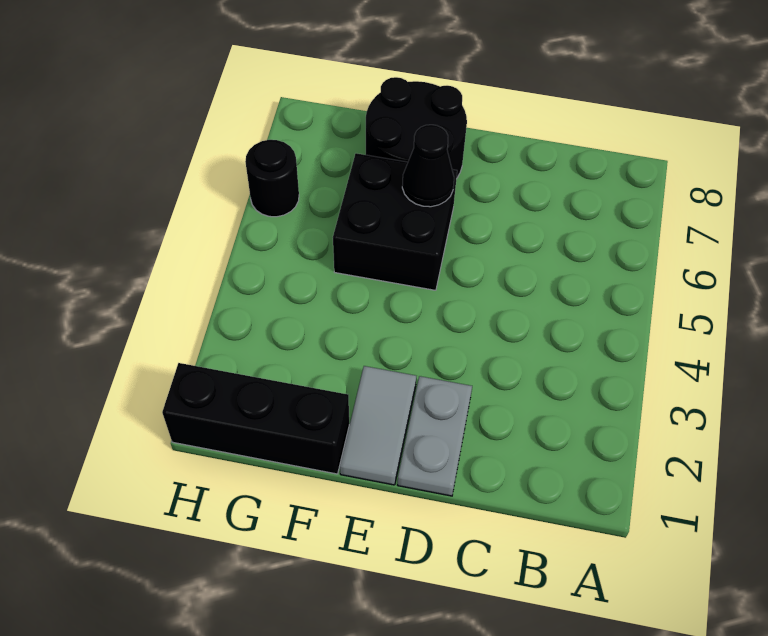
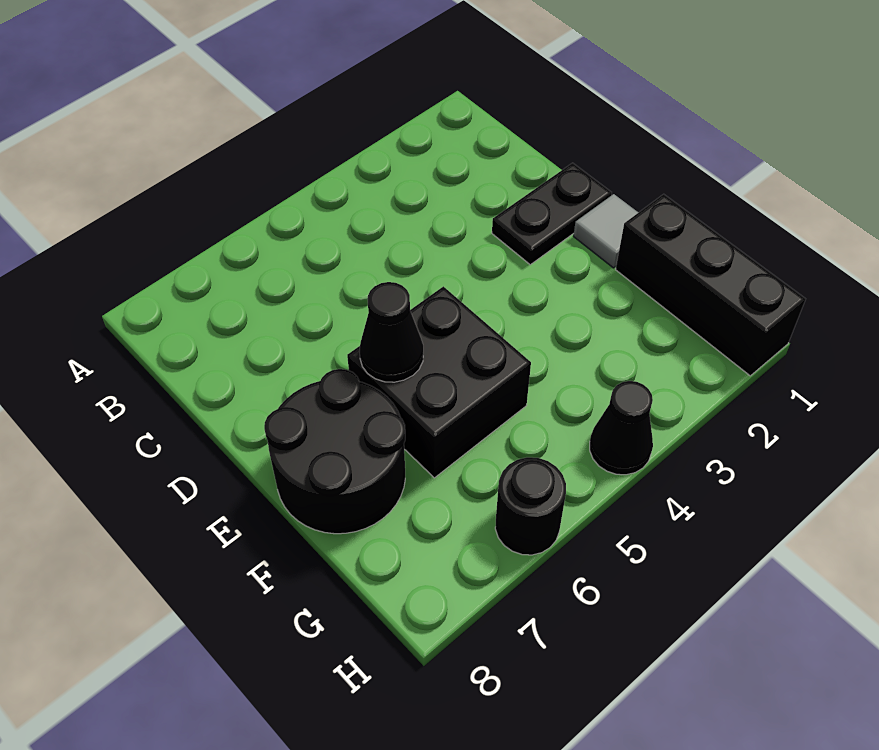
grey 1x2 plate [398,376,472,496] -> black 1x2 plate [492,163,612,265]
grey 1x2 tile [340,366,416,485] -> grey 1x1 tile [573,194,639,268]
none -> black 1x1 cone [590,381,653,475]

